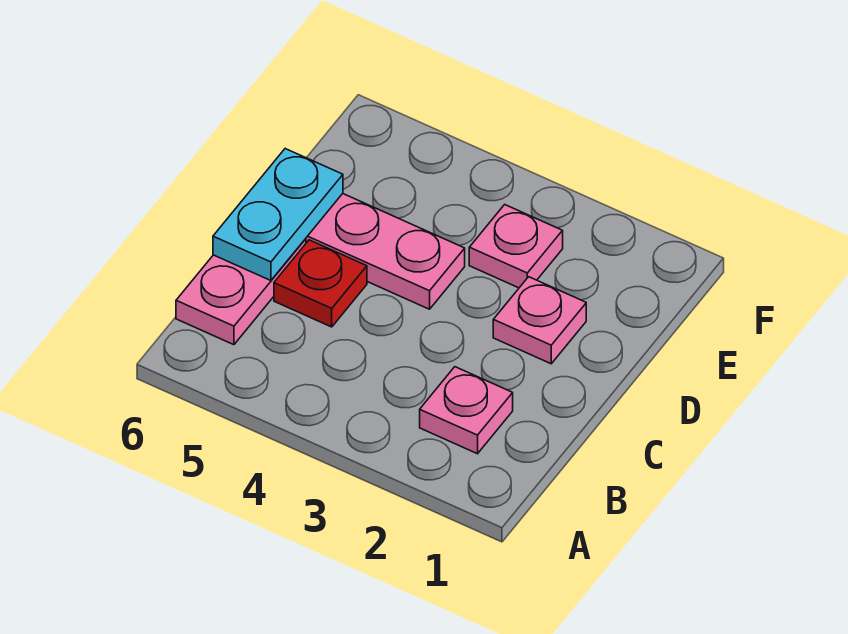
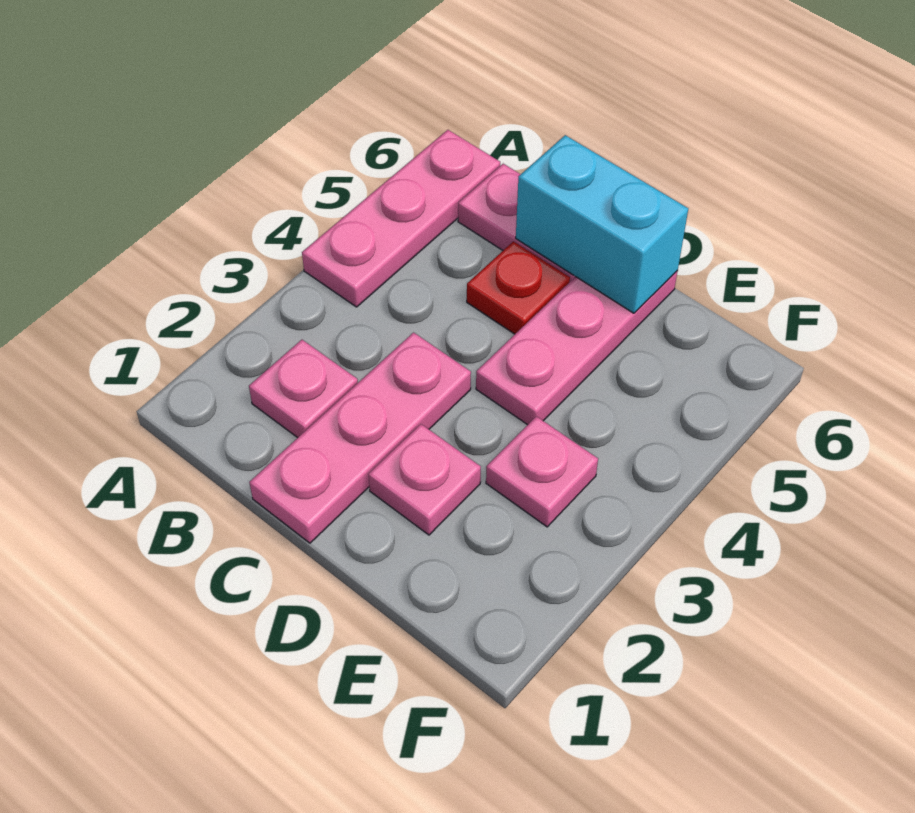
none -> pink 1x3 plate [302,130,500,307]
none -> pink 1x3 plate [249,333,471,543]
cyan 1x2 plate [213,149,343,281] -> cyan 1x2 brick [516,135,688,313]

